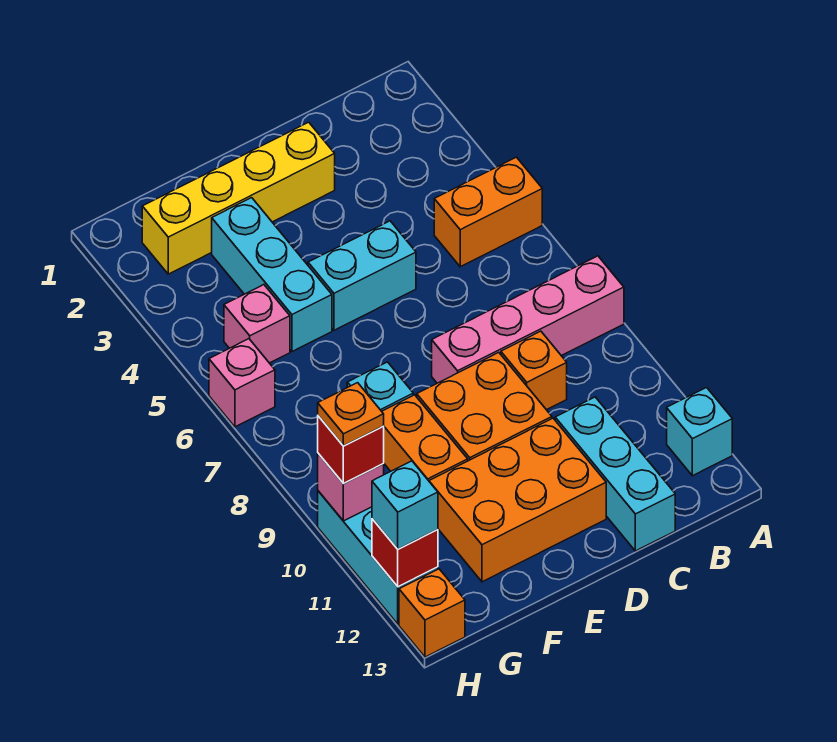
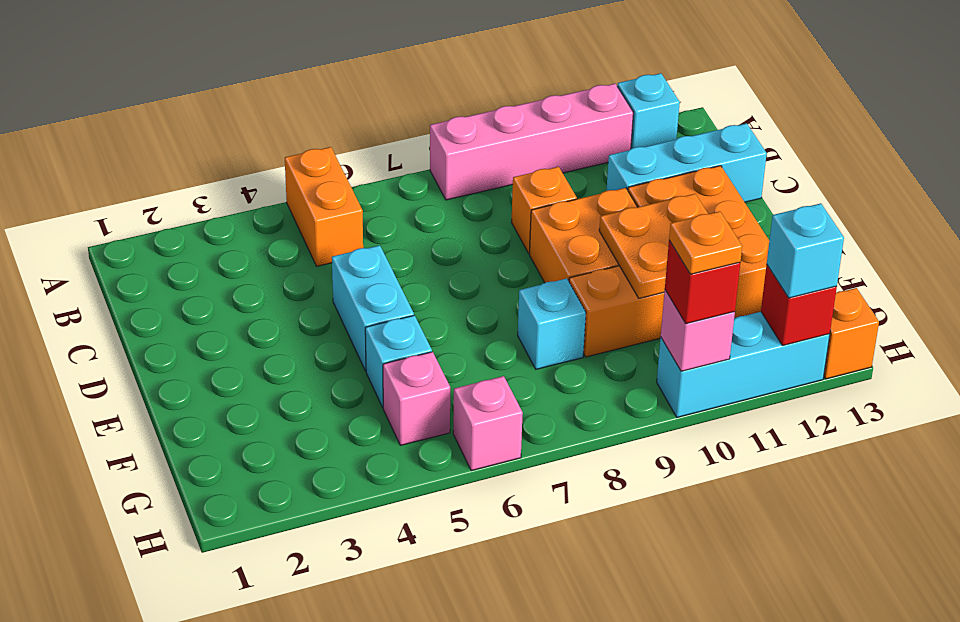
pink 1x4 brick [432,256,624,383] -> pink 1x4 brick turned to [430,84,633,200]
yellow 1x4 brick [142,122,335,274] -> none
none -> orange 2x2 plate [599,194,708,298]
cyan 1x3 brick [212,198,332,352] -> cyan 1x1 brick [365,315,432,407]

